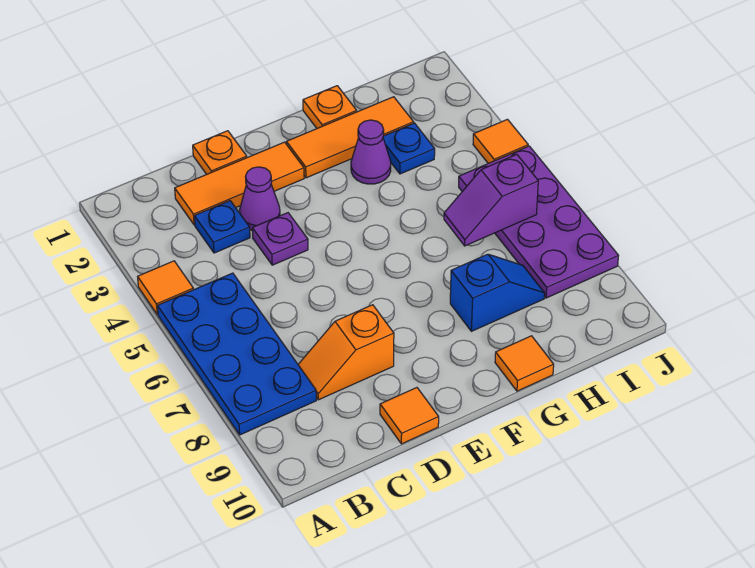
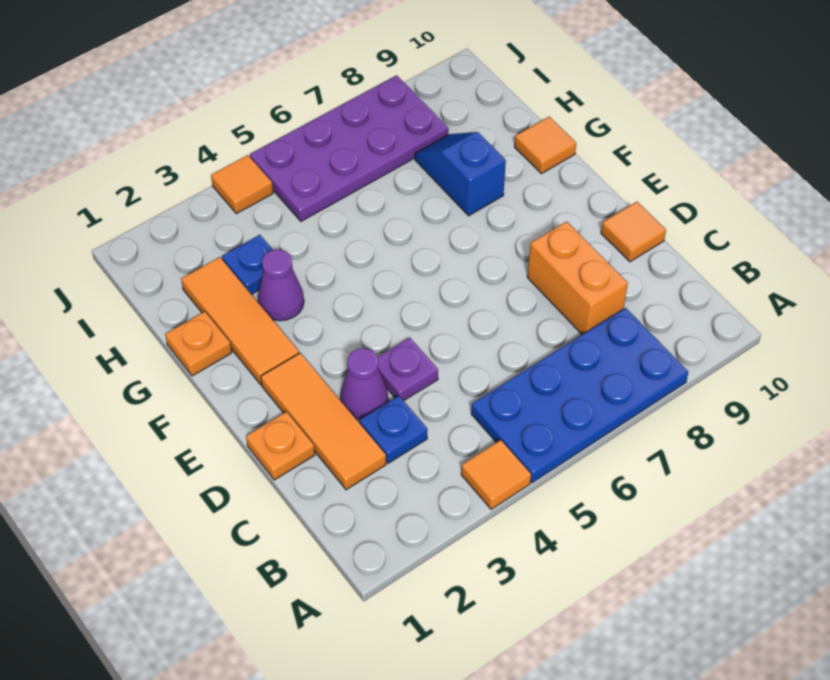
orange 1x2 slope [298,305,394,400] -> orange 1x2 brick [527,222,628,334]
purple 1x2 slope [444,154,538,246] -> none

